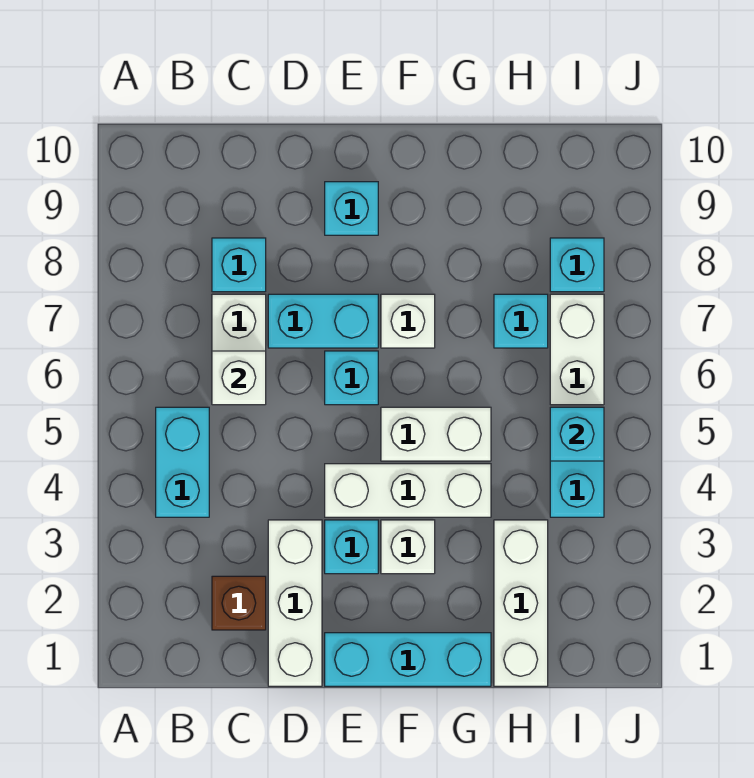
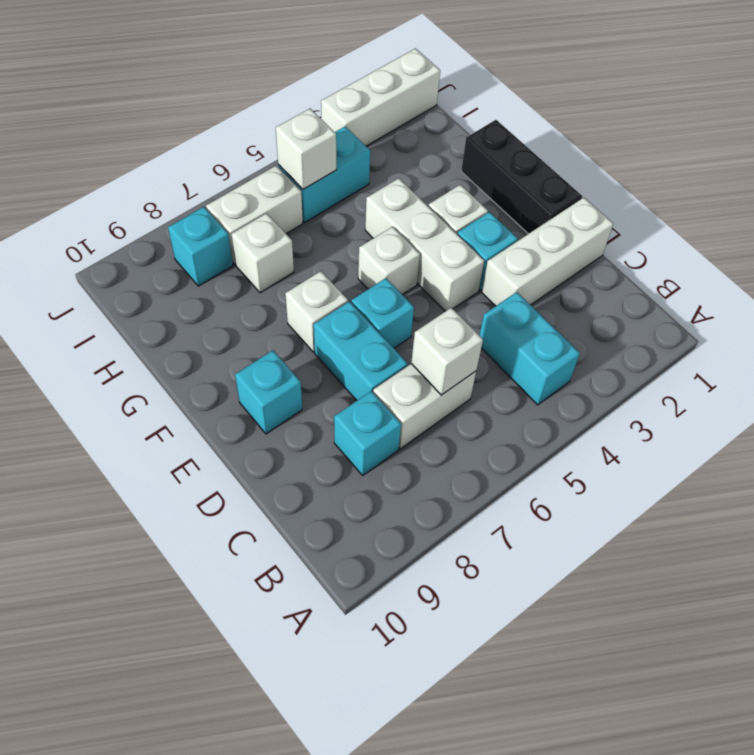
cyan 1x2 brick [156,407,209,517] -> cyan 1x2 brick turned to [479,292,580,405]
brown 1x1 brick [212,576,266,630] -> none
cyan 1x3 brick [325,633,491,686] -> black 1x3 brick [461,120,582,234]
white 1x2 brick [381,407,491,461] -> white 1x1 brick [358,227,420,295]
white 1x3 brick [494,520,548,686] -> white 1x3 brick moved to [321,49,440,146]
cyan 1x1 brick [494,294,548,348] -> white 1x1 brick [231,213,294,293]
cyan 1x1 brick [550,407,604,461] -> white 1x1 brick [276,109,336,189]

